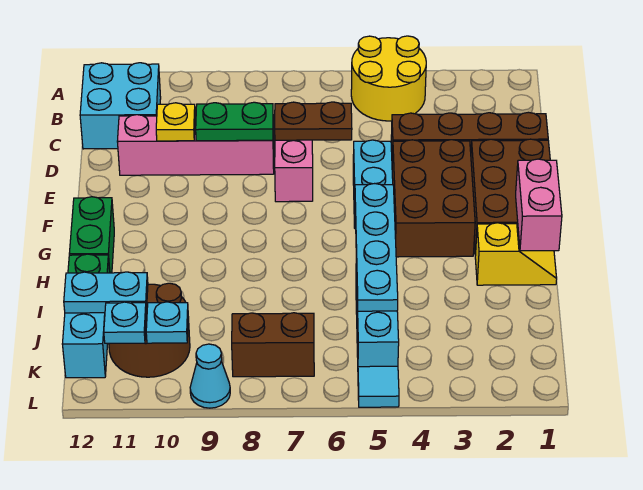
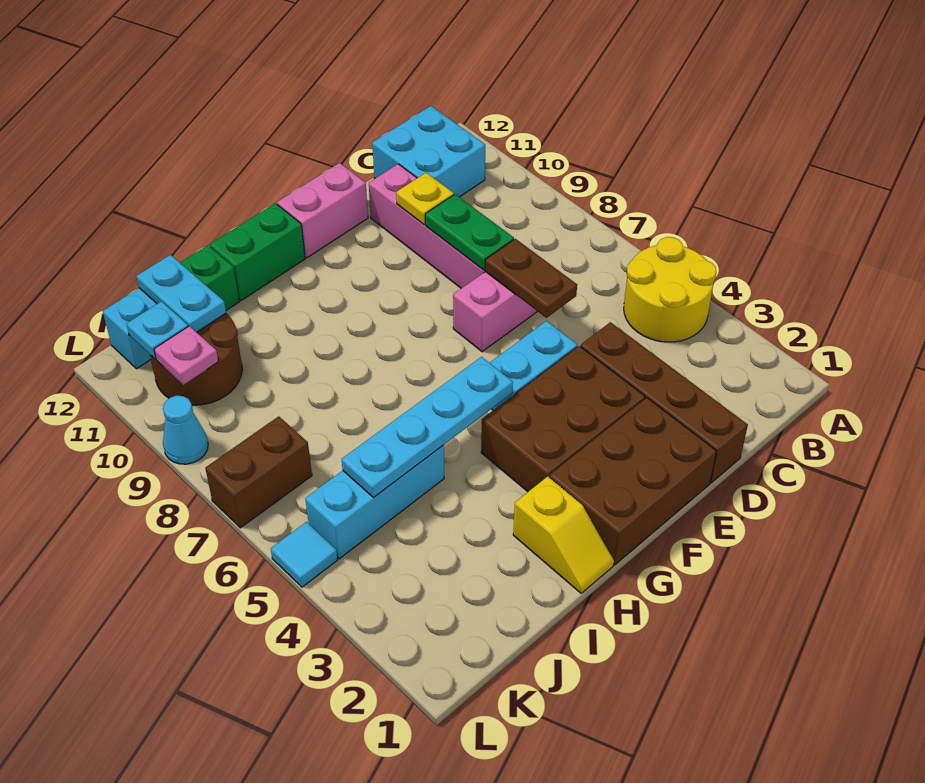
pink 1x2 brick [516,159,562,251] -> pink 1x2 brick moved to [277,163,368,258]
brown 1x2 brick [232,313,314,377] -> brown 1x2 brick turned to [205,416,312,528]
cyan 1x1 plate [146,302,188,343] -> pink 1x1 plate [154,326,218,385]

